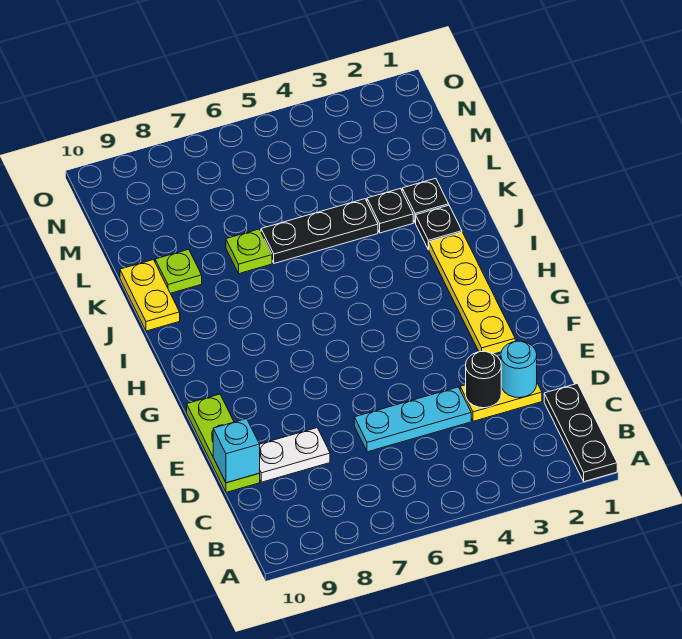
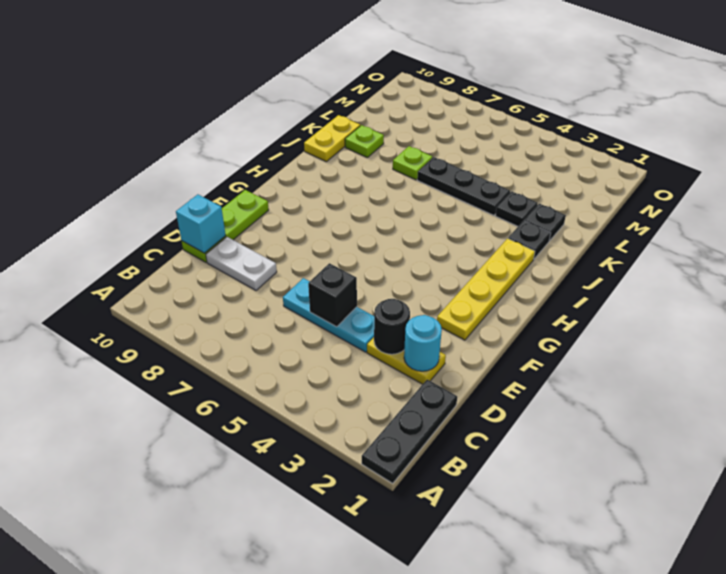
none -> black 1x1 brick [308,263,357,327]

